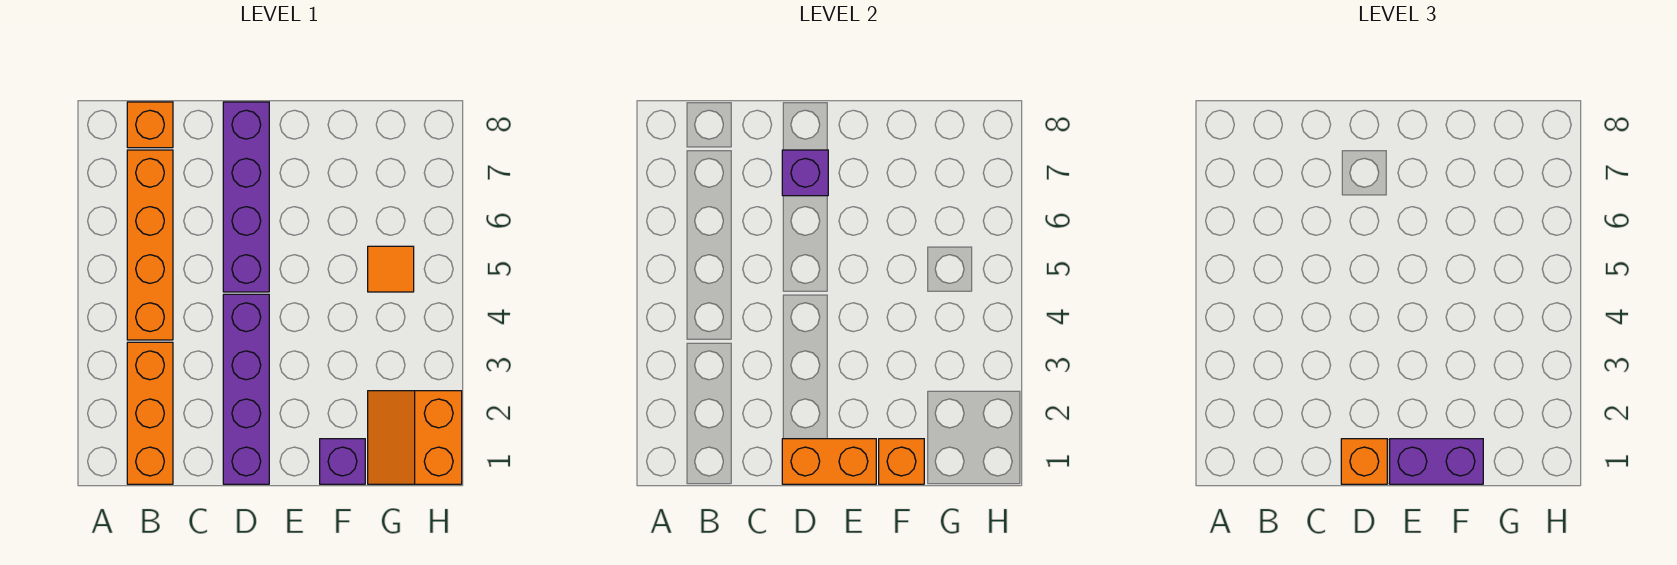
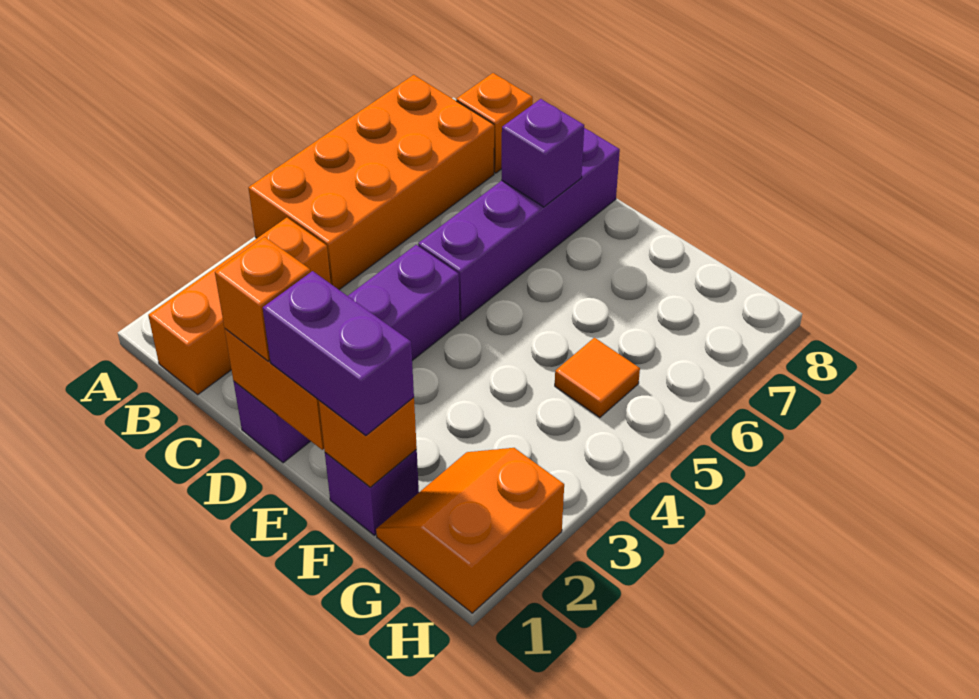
orange 1x4 brick [127,150,173,340] -> orange 2x4 brick [248,75,494,290]

